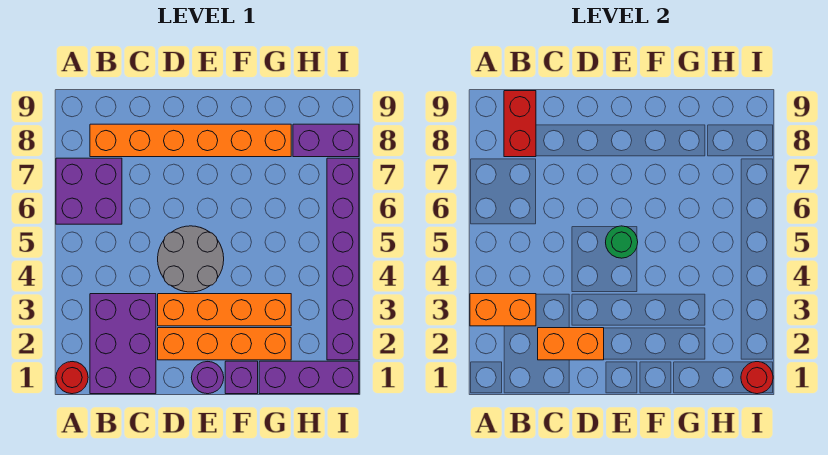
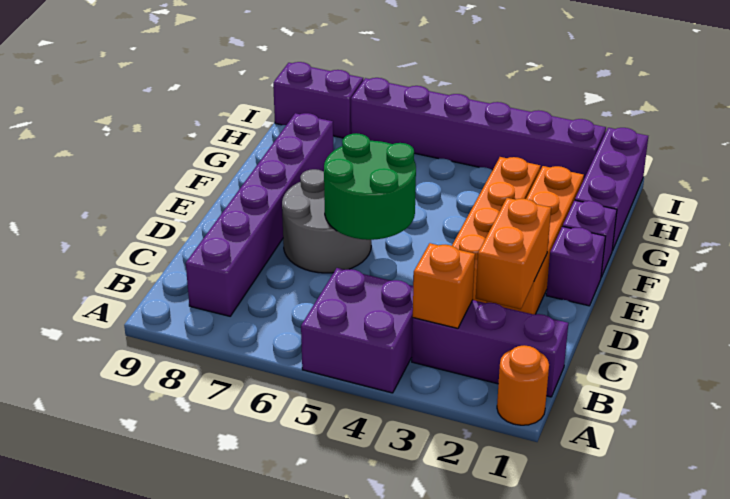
red 1x1 round brick [56,362,88,394] -> orange 1x1 round brick [497,345,549,425]
orange 1x2 brick [470,294,536,326] -> orange 1x1 brick [413,243,475,328]
purple 2x2 brick [56,158,122,224] -> purple 2x2 brick moved to [301,268,413,393]
purple 2x3 brick [90,294,156,394] -> purple 1x3 brick [412,300,568,397]
orange 1x6 brick [90,124,291,157] -> purple 1x6 brick [186,113,333,316]
red 1x2 brick [504,91,536,157] -> none
grey 2x2 round brick [158,226,224,292] -> grey 2x2 round brick moved to [282,169,371,273]
purple 1x1 round brick [191,362,224,394] -> purple 1x1 brick [546,226,606,306]
green 1x1 round brick [606,226,638,258] -> green 2x2 round brick [324,133,416,240]
purple 1x2 brick [293,124,359,157] -> purple 1x2 brick turned to [273,62,363,138]
red 1x1 round brick [741,362,773,394] -> none

